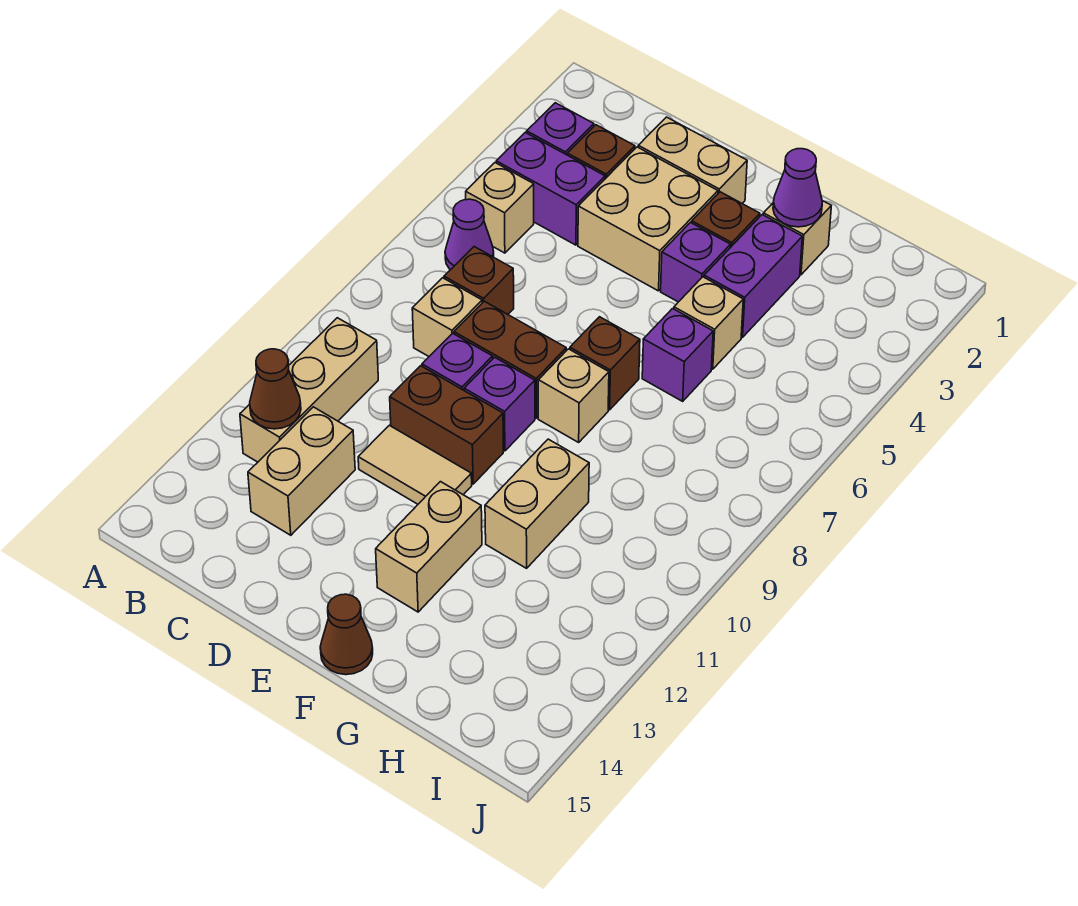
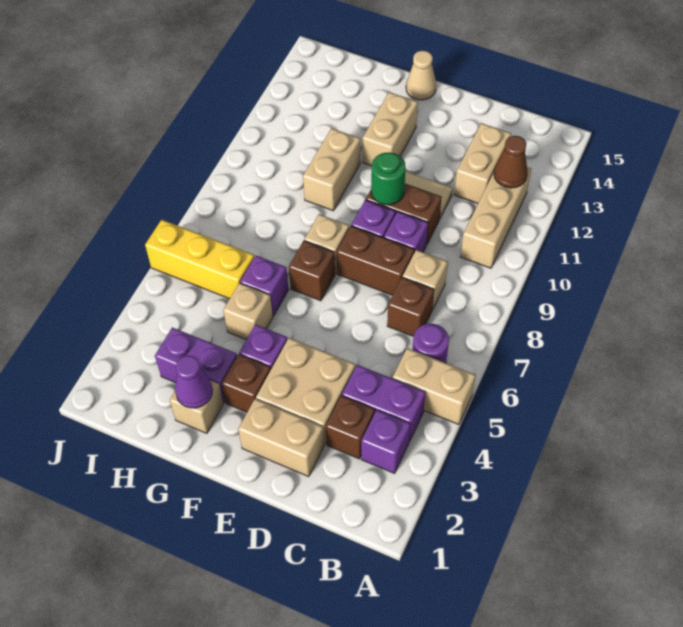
tan 1x1 brick [466,163,534,253] -> tan 1x2 brick [393,348,476,424]
purple 1x1 cone [445,199,494,270] -> purple 1x1 round brick [412,324,449,363]
none -> green 1x1 round brick [371,152,406,205]
brown 1x1 cone [320,594,373,675] -> tan 1x1 cone [406,51,436,100]
purple 1x2 brick [704,215,802,337] -> purple 1x2 brick turned to [155,327,237,403]
none -> yellow 1x3 brick [145,220,254,299]

